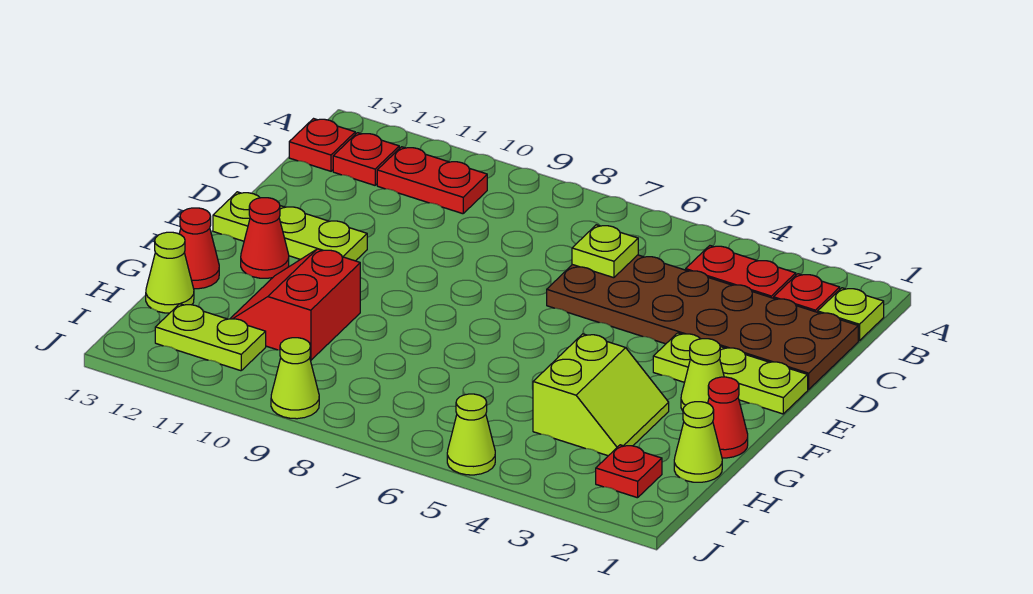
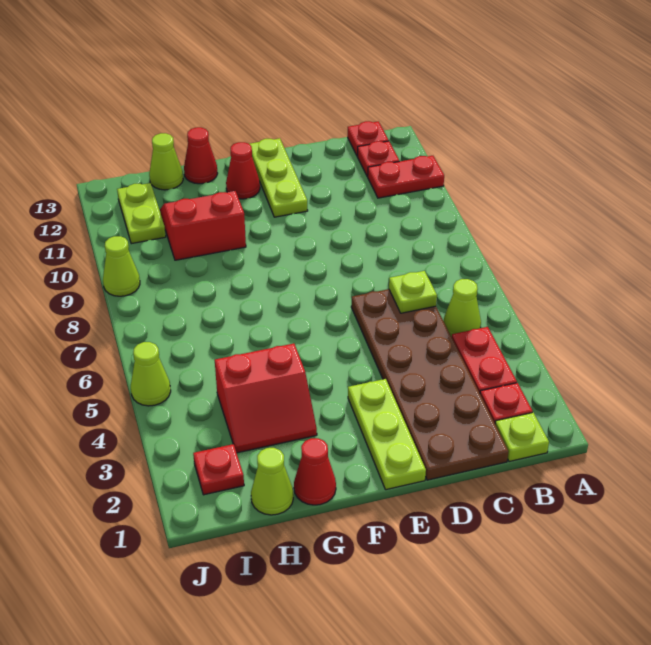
red 1x2 plate [377,147,487,214] -> red 1x2 plate turned to [368,156,444,198]
lime 1x1 cone [681,339,724,411] -> lime 1x1 cone moved to [444,279,481,337]
lime 2x2 slope [533,334,669,456] -> red 2x2 slope [215,344,317,453]

